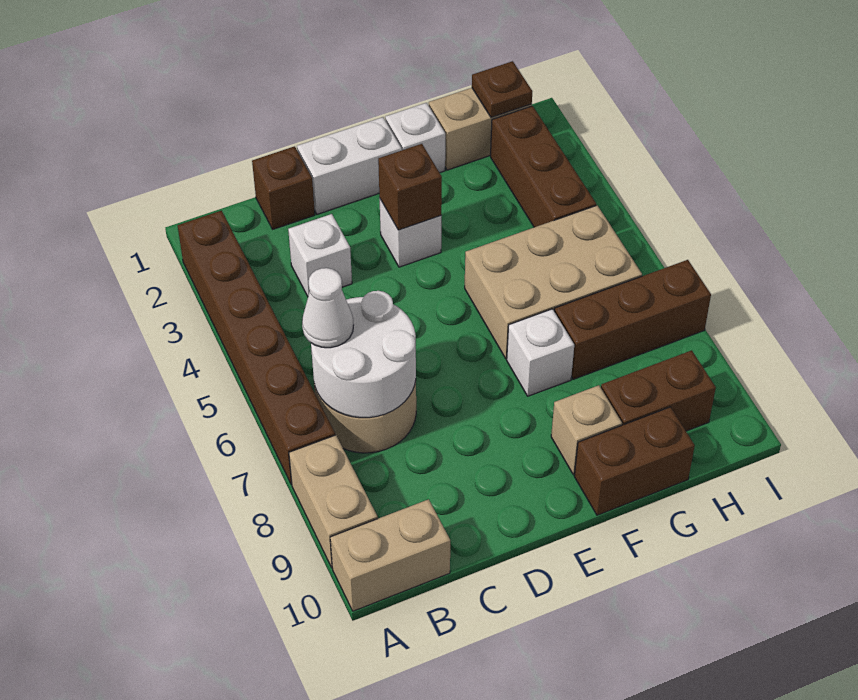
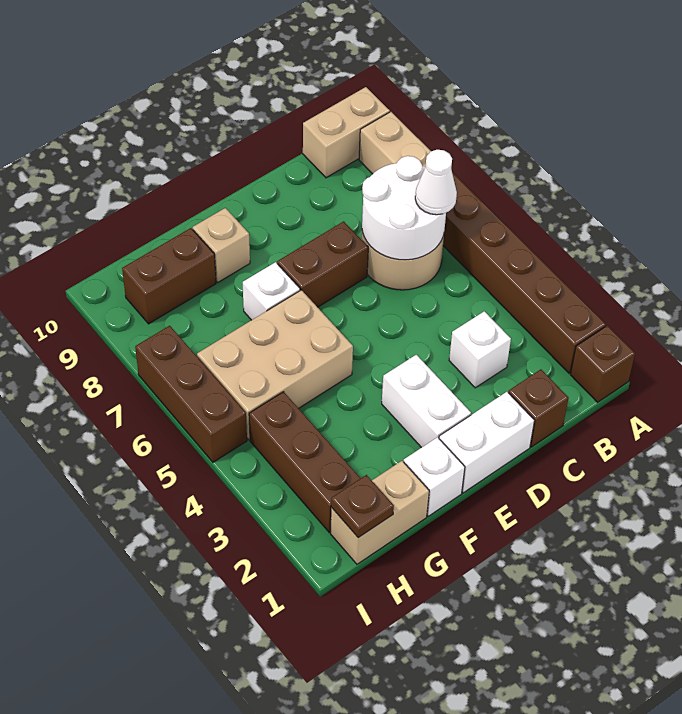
white 1x1 brick [379,198,441,267] -> white 1x2 brick [382,355,471,448]
brown 1x1 brick [378,144,442,230] -> brown 1x1 brick moved to [570,326,635,402]
brown 1x2 brick [574,407,695,515] -> brown 1x2 brick moved to [277,221,368,307]
brown 1x3 brick [554,260,711,379] -> brown 1x3 brick turned to [135,326,247,462]

